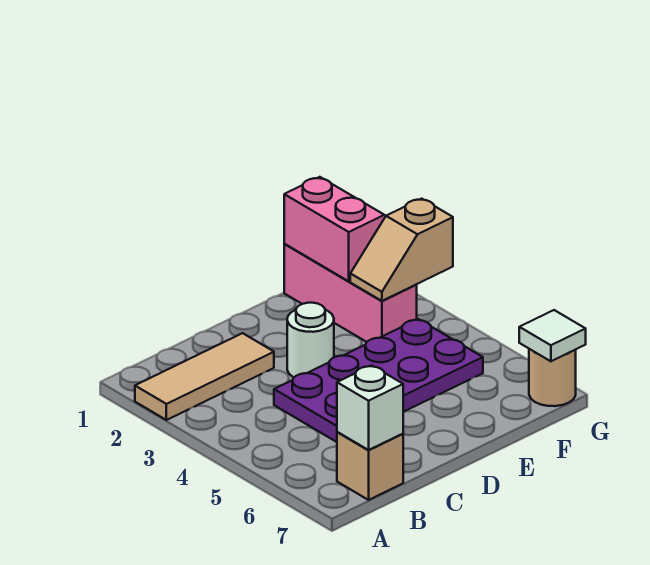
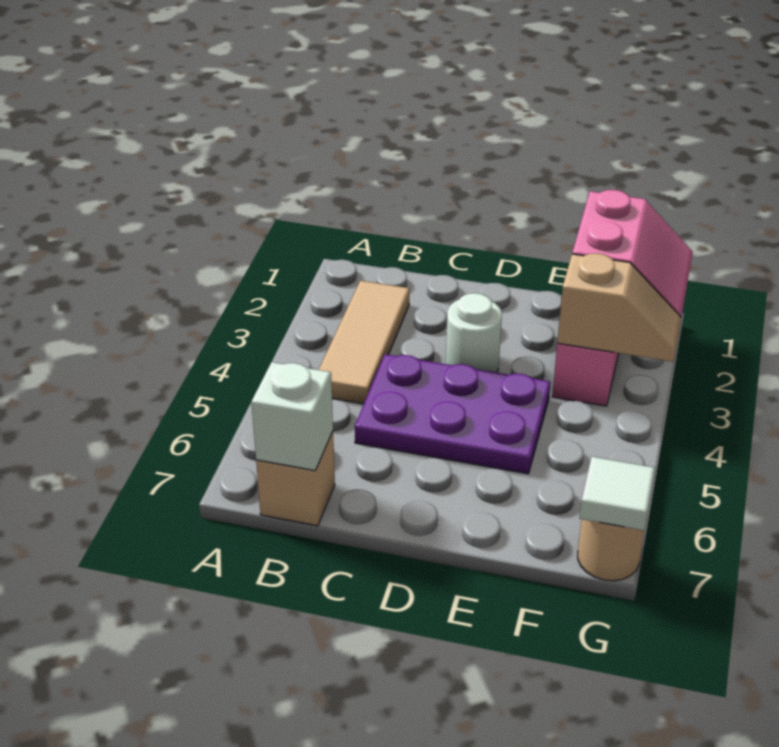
tan 1x3 tile [135,333,274,420] -> tan 1x3 tile turned to [319,281,409,404]
purple 2x4 plate [274,319,483,442] -> purple 2x3 plate [355,354,550,474]
tan 1x2 slope [350,199,453,301] -> tan 1x2 slope turned to [557,253,681,362]

